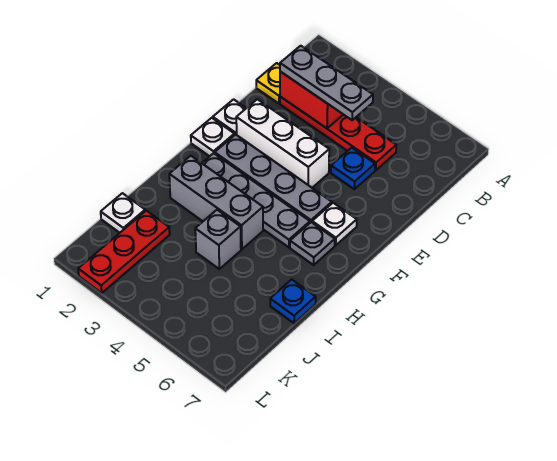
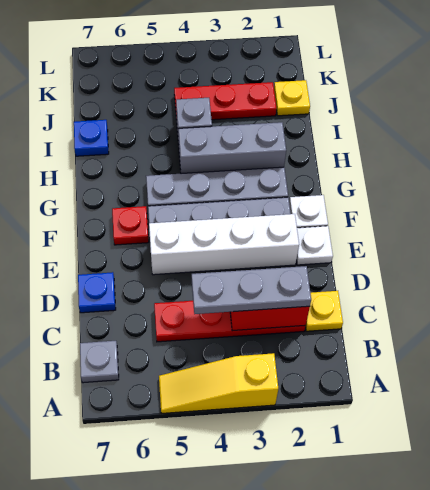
none -> yellow 1x3 slope [159,353,278,413]
blue 1x1 plate [331,148,375,189] -> blue 1x1 plate moved to [78,272,116,313]
white 1x3 brick [236,99,329,188] -> white 1x4 brick [149,214,299,275]
white 1x1 plate [312,203,357,245] -> red 1x1 plate [112,206,149,245]
grey 1x1 plate [290,222,335,265] -> grey 1x1 plate moved to [80,341,119,383]
white 1x1 plate [101,193,145,233] -> yellow 1x1 plate [274,80,310,116]
red 1x3 plate [78,211,170,293] -> red 1x3 plate turned to [174,82,276,120]

